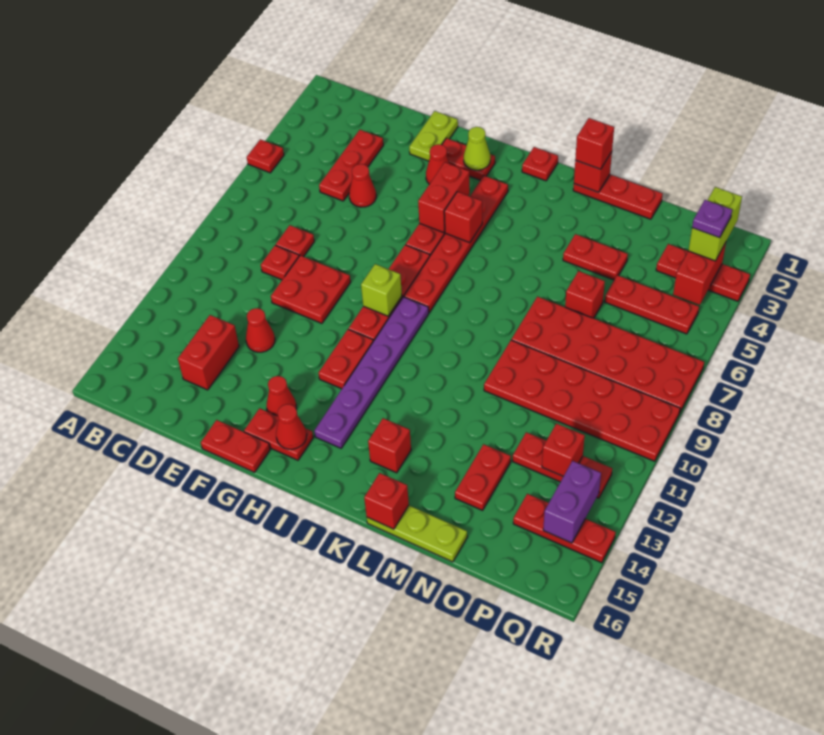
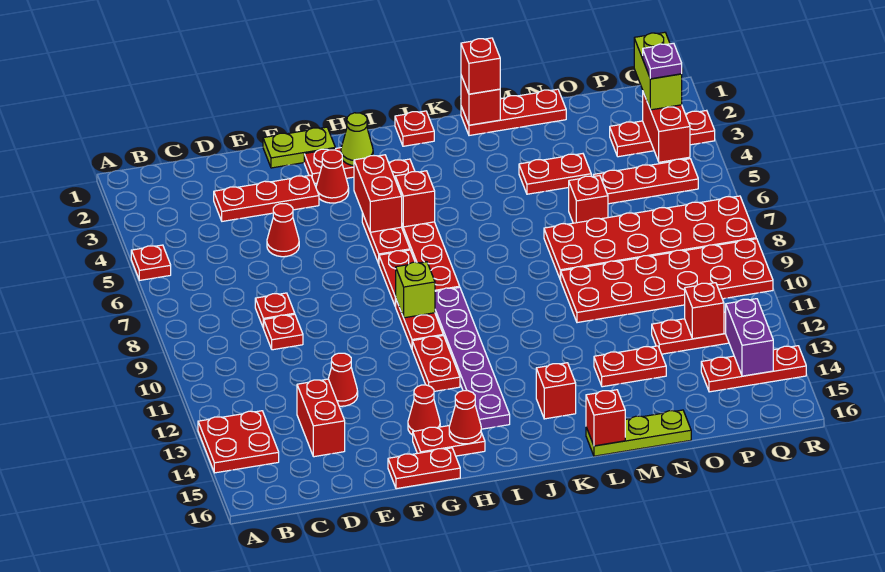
red 1x3 plate [319,130,383,201] -> red 1x3 plate turned to [214,175,319,221]
red 2x2 plate [271,255,350,323] -> red 2x2 plate moved to [198,411,279,473]
lime 1x2 plate [409,111,458,161] -> lime 1x2 plate turned to [263,127,335,168]
red 1x2 plate [455,444,511,510] -> red 1x2 plate turned to [594,346,666,387]

